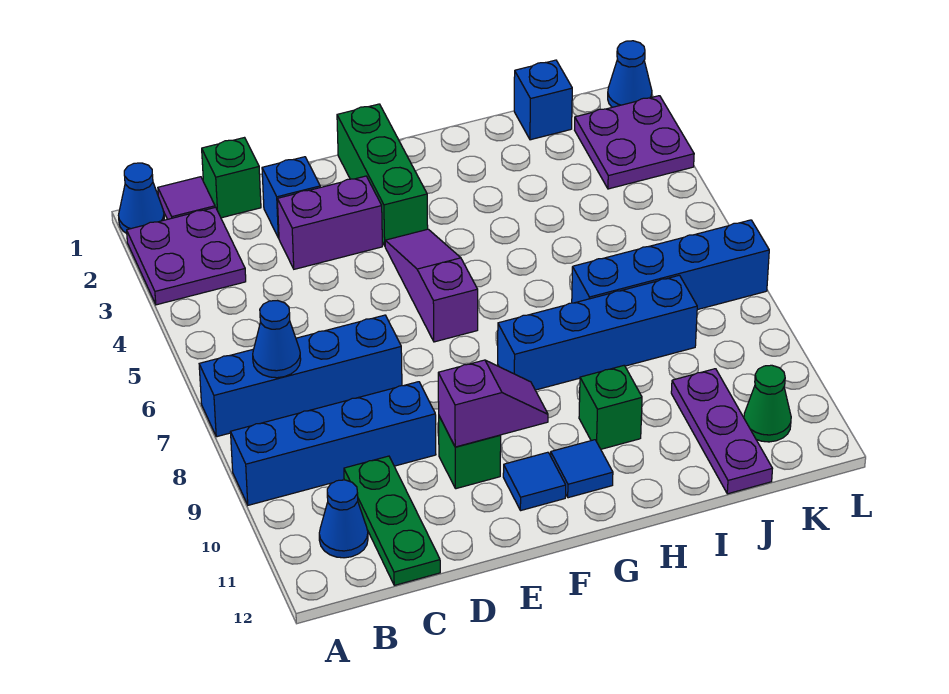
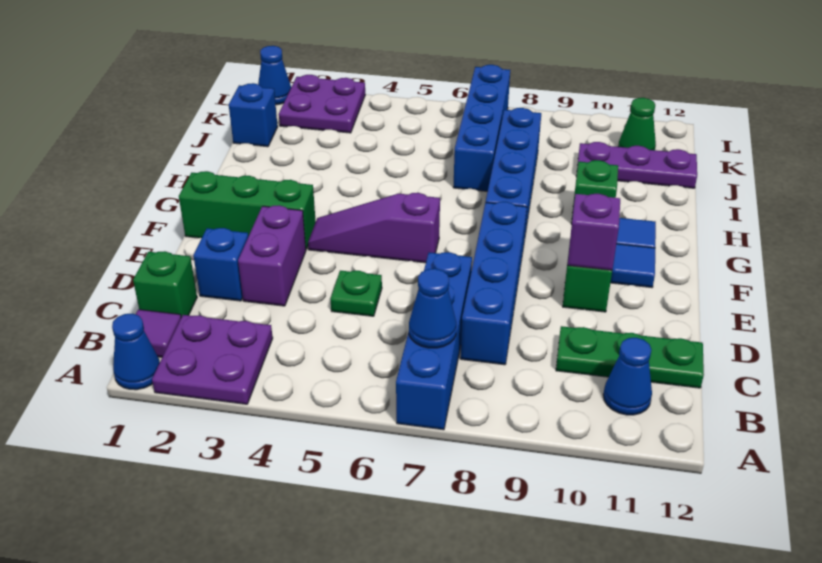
blue 1x4 brick [231,382,436,505] -> blue 1x4 brick moved to [460,202,527,365]
none -> green 1x1 plate [331,271,382,316]

